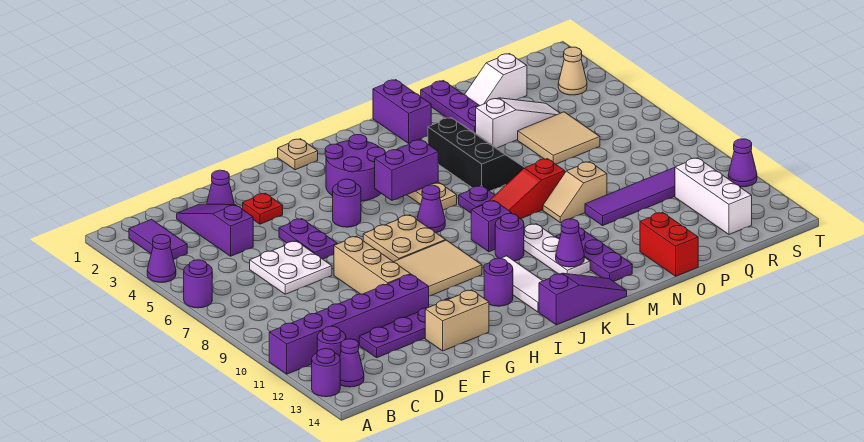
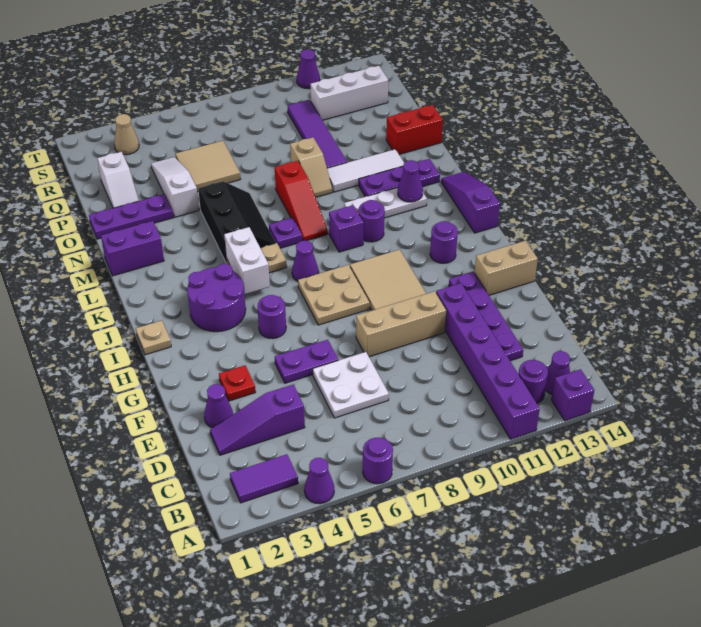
purple 1x1 round brick [312,349,340,397] -> purple 1x1 brick [551,369,595,421]
tan 1x2 brick [425,290,489,351] -> tan 1x2 brick turned to [475,241,538,295]
purple 1x2 brick [375,140,438,200] -> white 1x2 brick [224,227,270,294]
white 1x3 tile [484,256,542,312] -> white 1x3 tile moved to [327,149,404,192]
black 2x3 slope [428,118,525,191] -> black 2x3 slope turned to [198,181,275,264]

